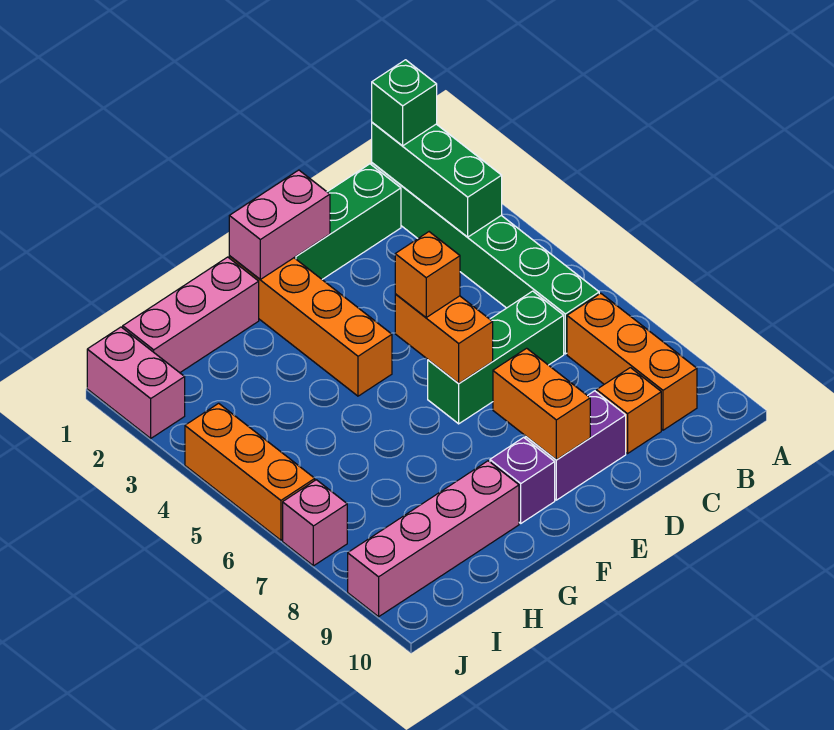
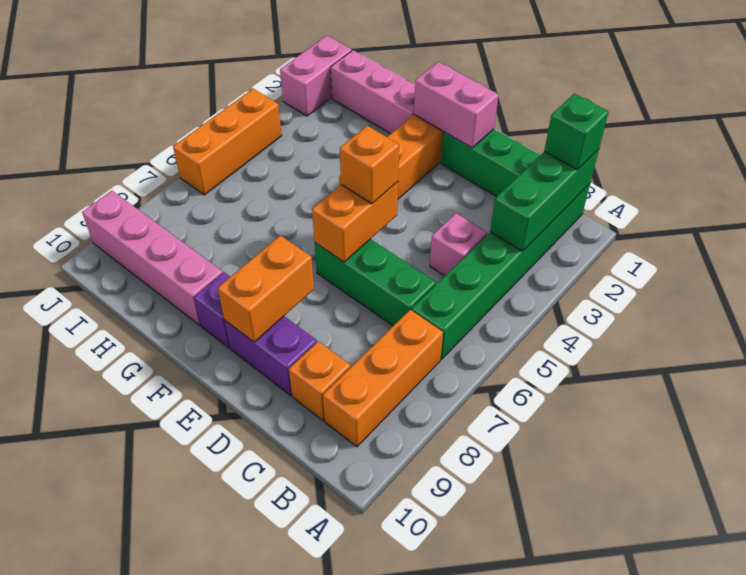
pink 1x1 brick [283,480,347,566] -> pink 1x1 brick moved to [430,213,487,276]

